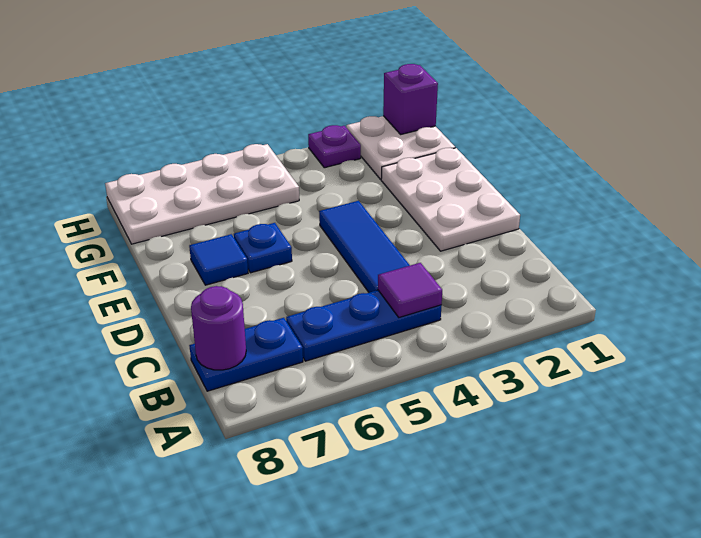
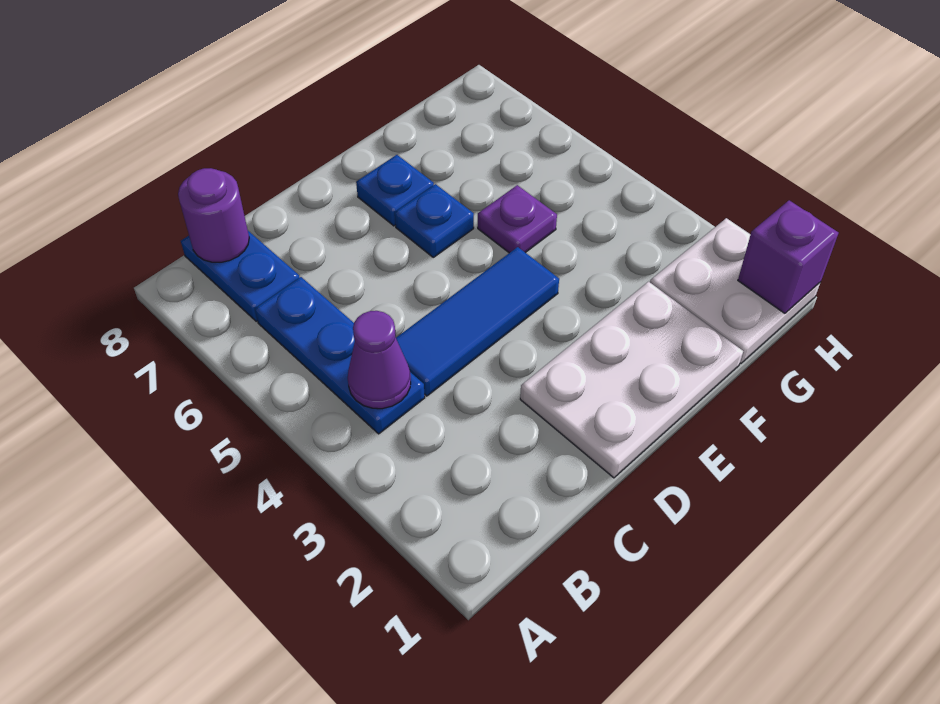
purple 1x1 tile [378,263,442,317] -> purple 1x1 cone [348,311,411,409]
blue 1x1 tile [189,234,248,285] -> blue 1x1 plate [356,155,434,226]
white 2x4 plate [105,144,299,244] -> none
purple 1x1 plate [308,125,361,168] -> purple 1x1 plate moved to [478,185,557,253]

